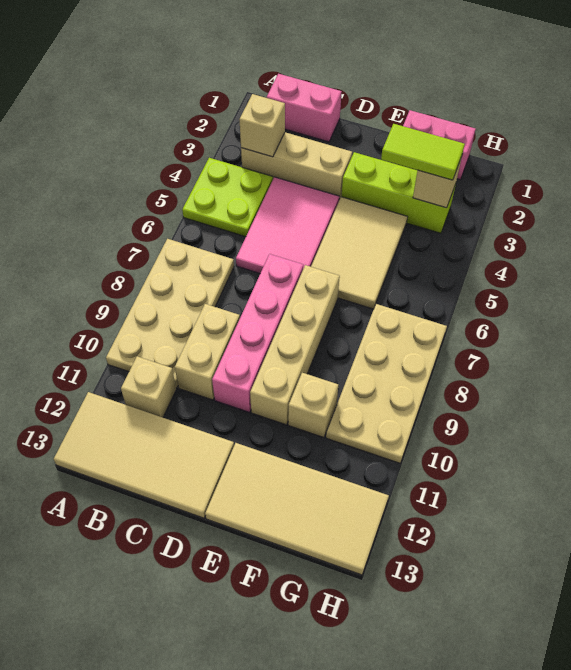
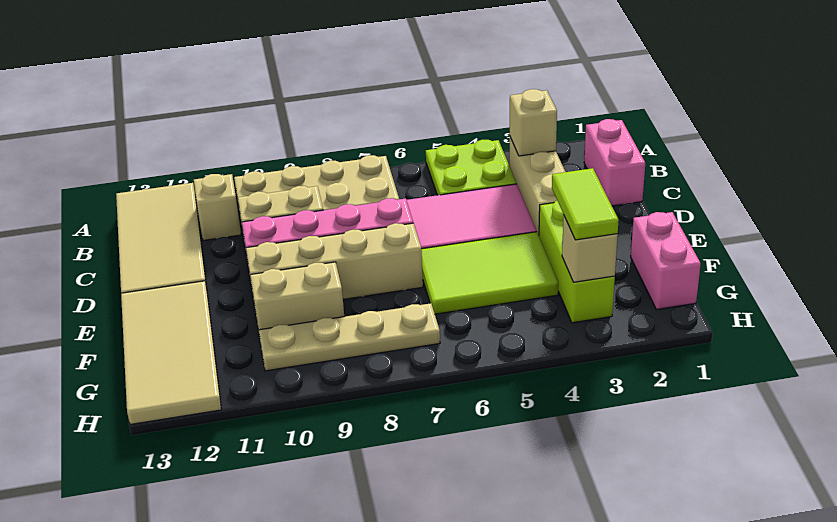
tan 2x3 tile [311,197,407,309] -> lime 2x3 tile [421,232,558,314]
tan 1x1 brick [288,373,338,438] -> tan 1x2 brick [250,262,344,330]
tan 2x4 plate [326,304,447,463] -> tan 1x4 plate [259,303,440,371]

